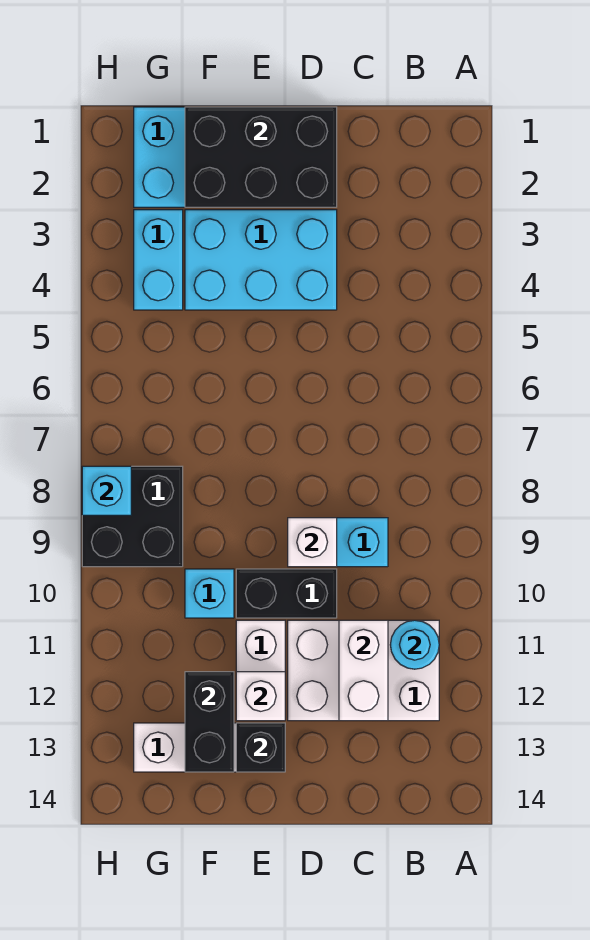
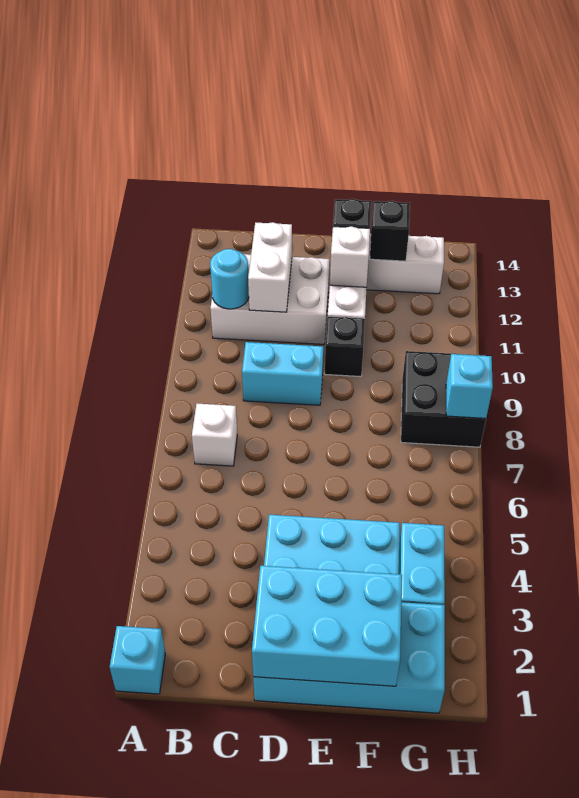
black 2x3 brick [185,107,337,207] -> cyan 2x3 brick [252,566,402,686]
white 1x1 brick [288,518,337,567] -> white 1x1 brick moved to [192,404,237,466]
black 1x2 brick [236,569,337,618] -> black 1x1 brick [324,316,365,377]
cyan 1x1 brick [185,569,234,618] -> cyan 1x1 brick moved to [110,626,165,694]
black 1x2 brick [185,672,234,772] -> black 1x1 brick [370,201,410,261]

